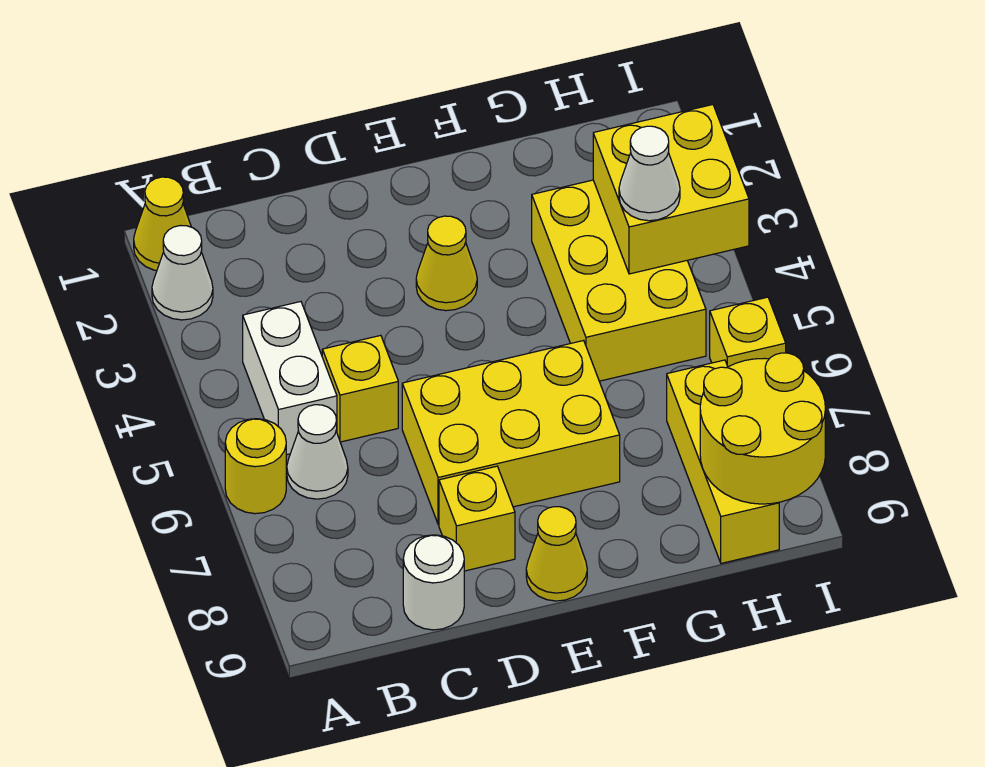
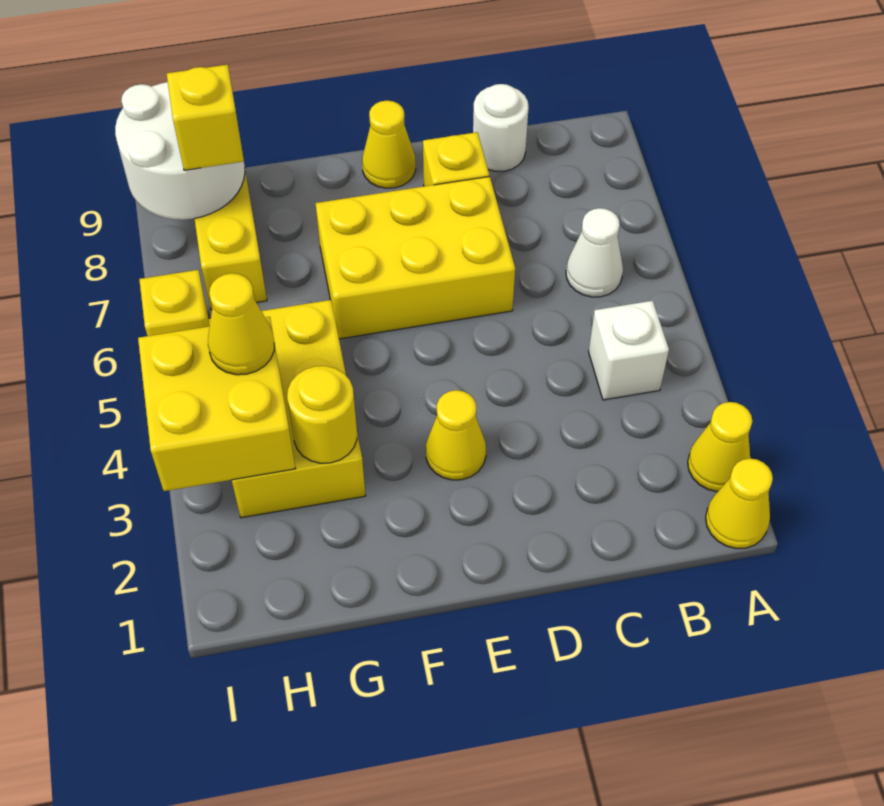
white 1x1 cone [152,226,213,320] -> yellow 1x1 cone [688,402,752,492]
yellow 1x1 round brick [225,419,286,514] -> yellow 1x1 round brick moved to [287,366,357,463]
white 1x2 brick [243,302,337,455] -> white 1x1 brick [589,301,669,400]
yellow 1x1 brick [322,335,398,442] -> yellow 1x1 brick moved to [167,65,244,170]
white 1x1 cone [619,126,680,221] -> yellow 1x1 cone [208,273,274,375]
yellow 2x2 round brick [700,353,825,504] -> white 2x2 round brick [115,82,245,220]

